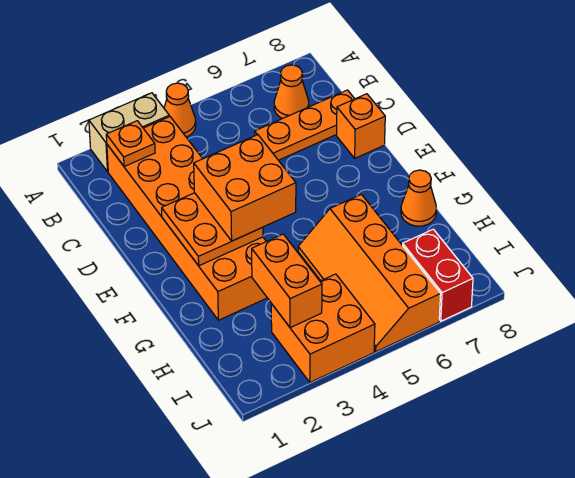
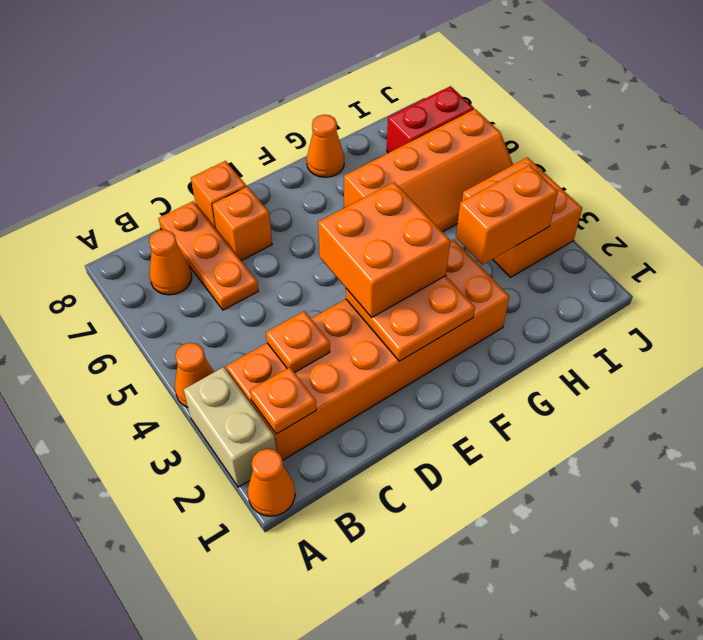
none -> orange 1x1 cone [248,449,295,516]
none -> orange 1x1 plate [266,311,330,373]
none -> orange 1x1 brick [212,187,272,261]

